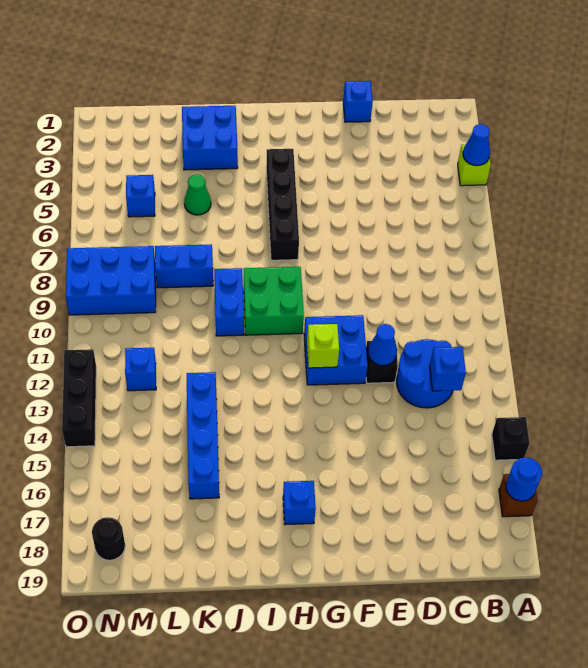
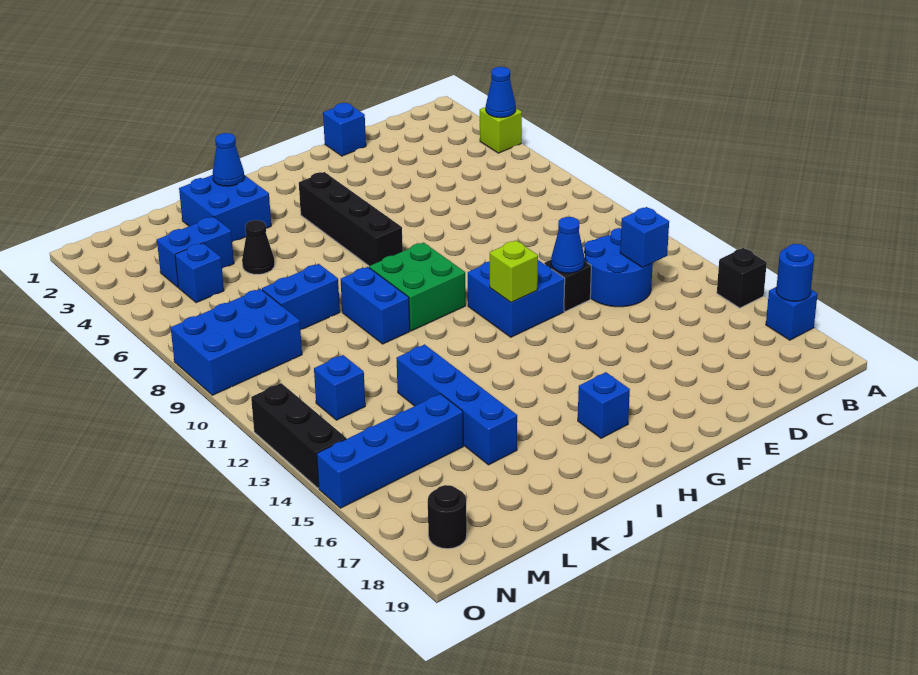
brown 1x1 brick [499,474,538,517] -> blue 1x1 brick [766,287,818,340]
none -> blue 1x1 cone [213,133,244,186]
green 1x1 cone [184,174,211,215] -> black 1x1 cone [242,220,275,274]
none -> blue 1x2 brick [157,217,234,287]
none -> blue 1x4 brick [317,394,463,508]

